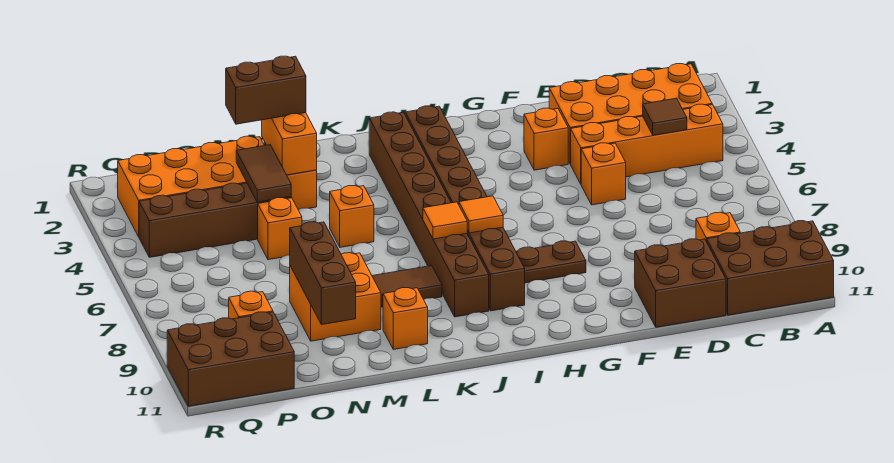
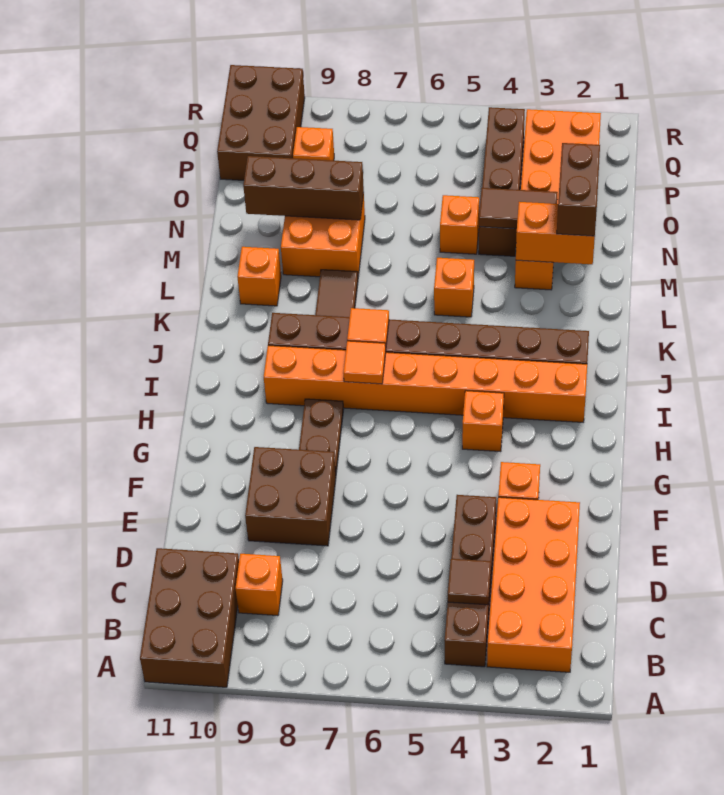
orange 1x4 brick [571,104,723,184] -> brown 1x4 brick [444,495,496,667]
brown 2x2 brick [635,239,726,327] -> brown 2x2 brick moved to [245,447,336,546]
orange 1x1 brick [581,143,626,205] -> orange 1x1 brick moved to [462,391,504,452]
brown 1x8 brick [405,106,525,311] -> orange 1x8 brick [264,345,587,422]

